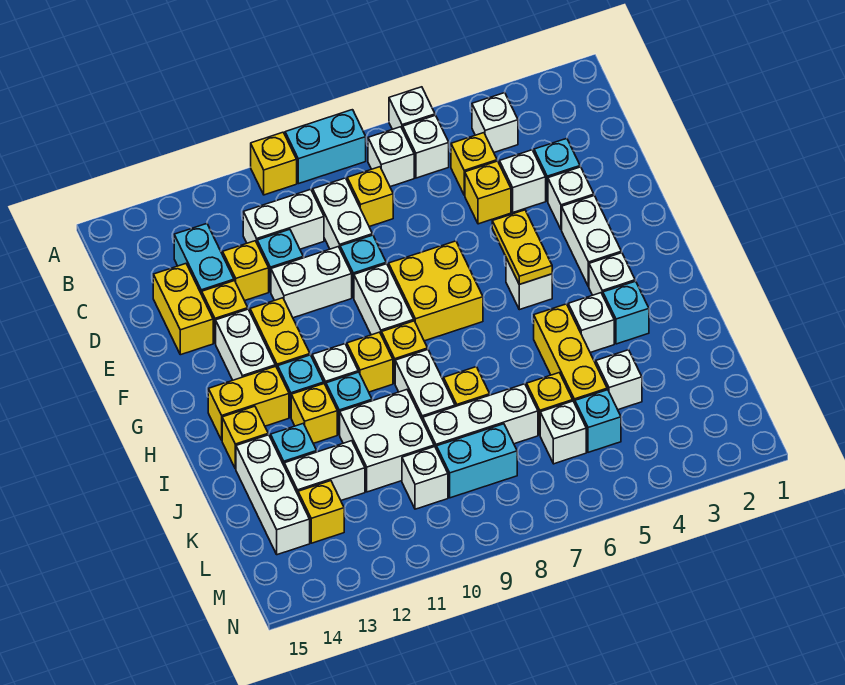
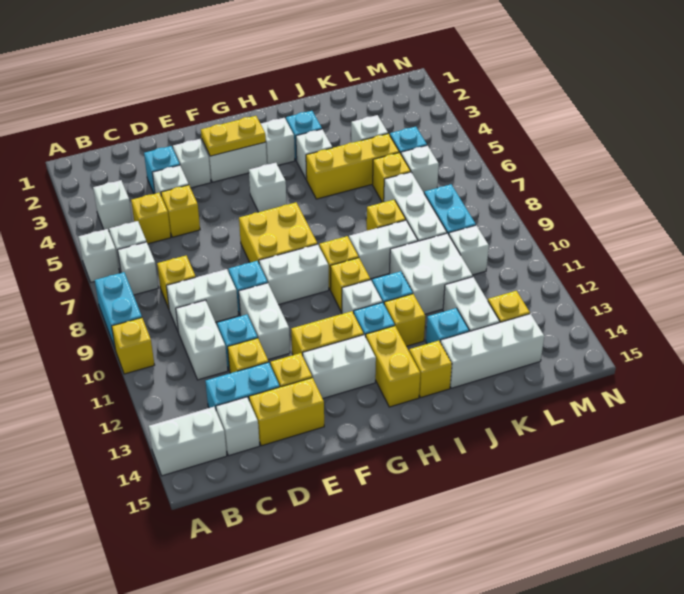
none -> white 1x2 brick [149,407,227,476]
none -> white 1x1 brick [216,397,260,456]
yellow 1x2 plate [492,210,552,284] -> yellow 1x2 plate moved to [201,116,266,156]

